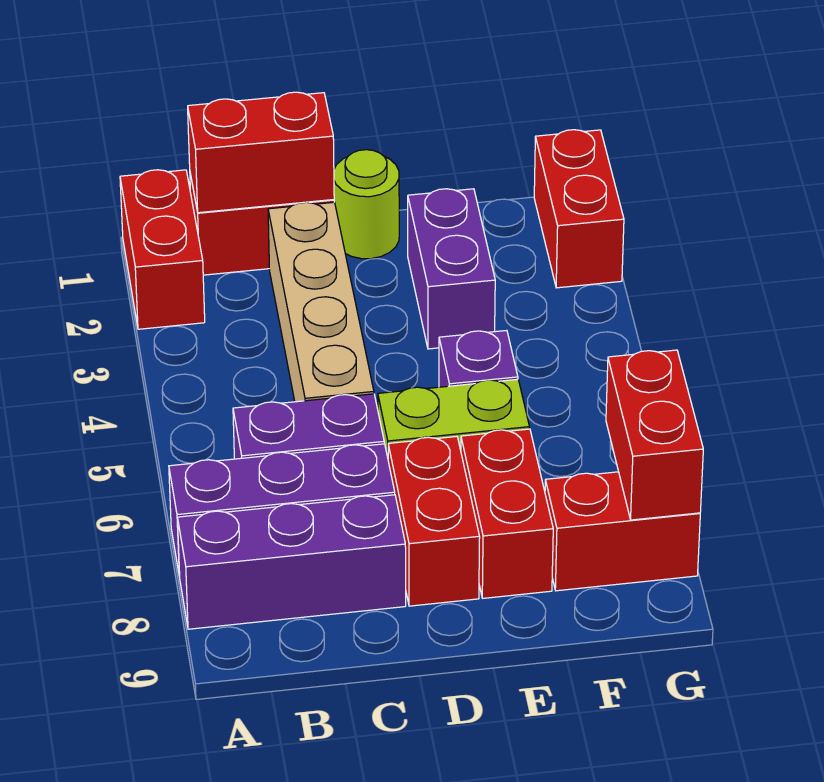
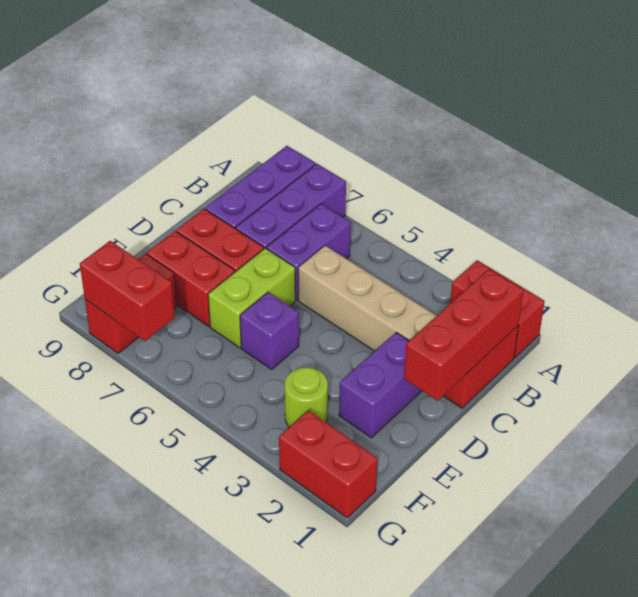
red 1x2 brick [188,92,334,213] -> red 1x3 brick [404,269,523,401]
lime 1x1 round brick [334,150,399,259] -> lime 1x1 round brick moved to [285,367,328,427]
purple 1x2 brick [408,189,495,349] -> purple 1x2 brick turned to [339,332,422,438]

